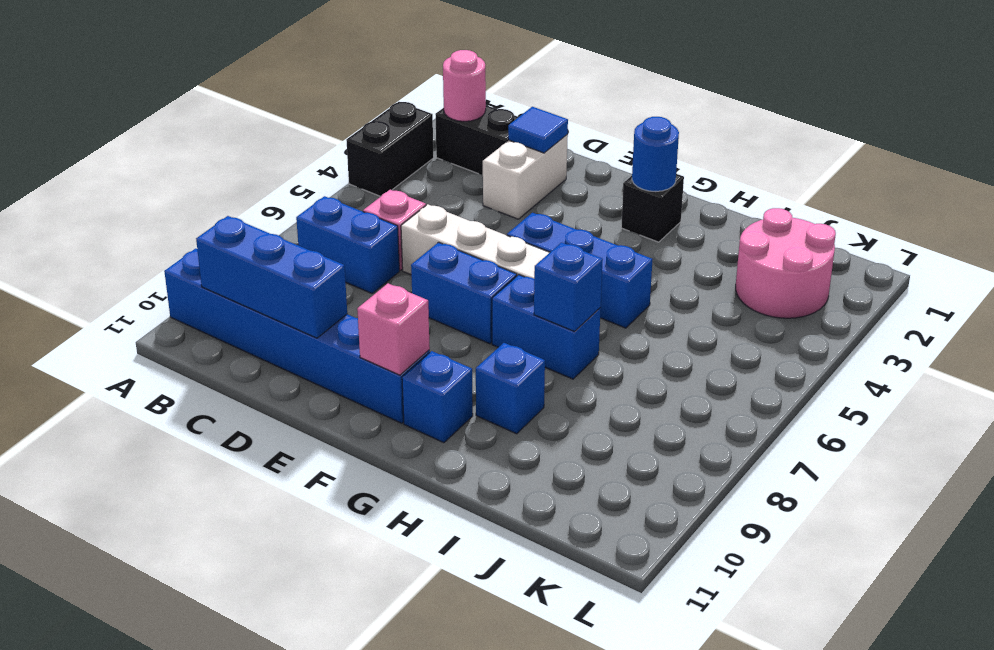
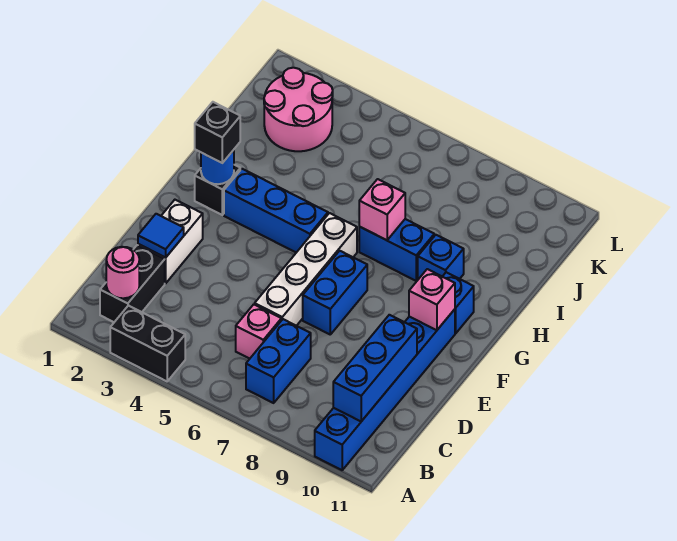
white 1x2 brick [483,135,568,219] -> white 1x2 brick turned to [138,200,203,283]
blue 1x3 brick [507,213,653,328] -> blue 1x3 brick turned to [224,169,328,253]
none -> black 1x1 brick [195,102,240,163]
blue 1x2 brick [492,275,601,379] -> blue 1x2 brick turned to [359,219,434,281]
blue 1x1 brick [534,243,603,331] -> pink 1x1 brick [359,179,405,240]

